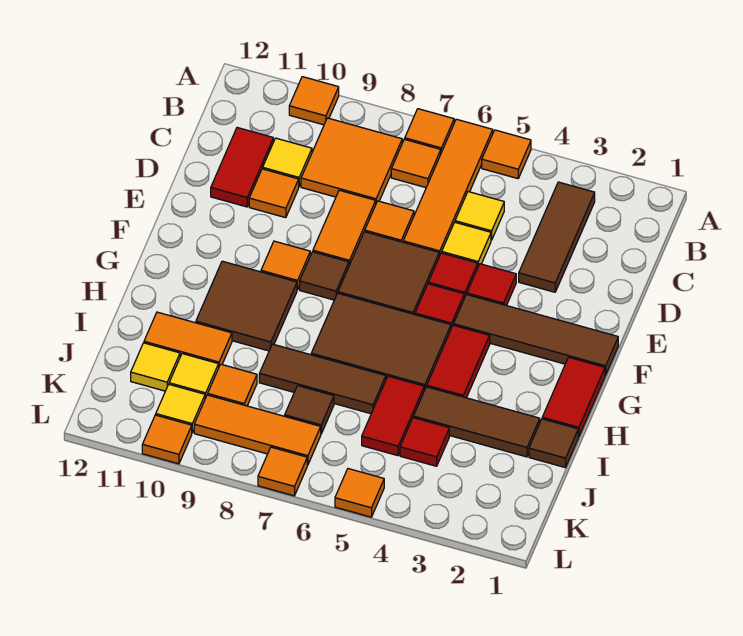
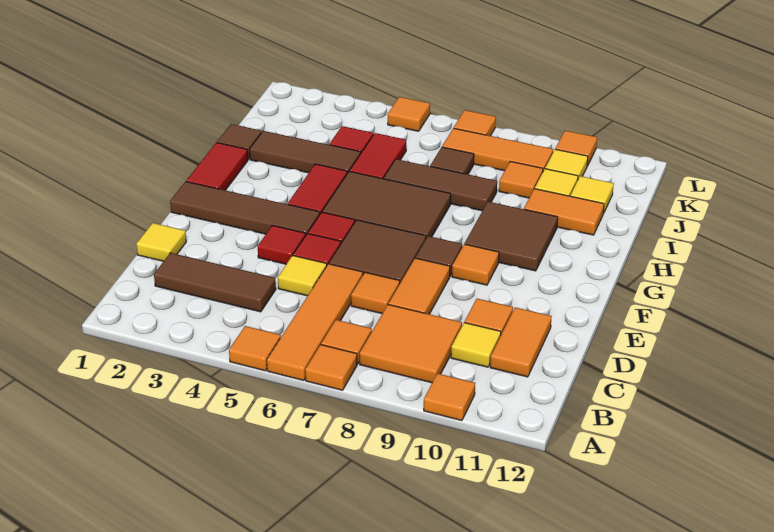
brown 1x3 tile [519,182,595,292] -> brown 1x3 tile turned to [154,253,276,312]
yellow 1x1 tile [455,192,504,240] -> yellow 1x1 tile moved to [136,223,186,261]
red 1x2 tile [211,128,273,207] -> orange 1x2 tile [490,307,552,377]

